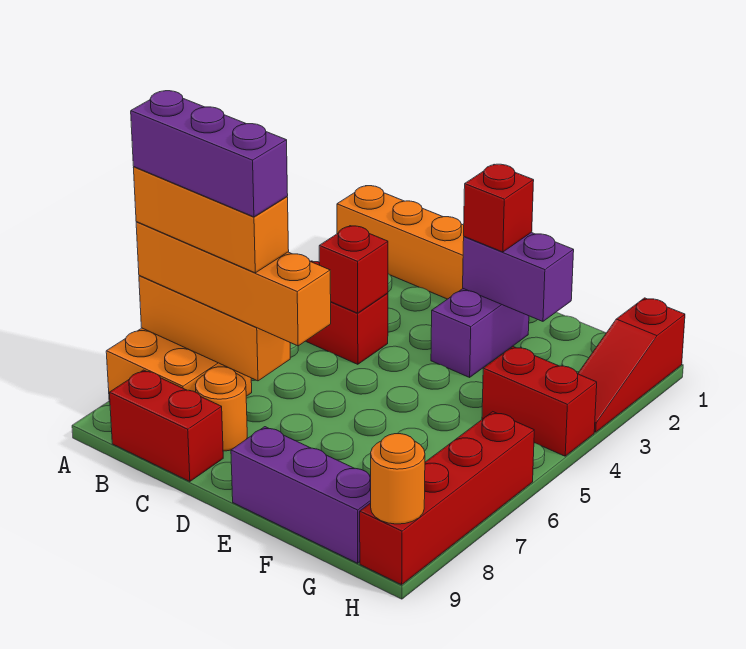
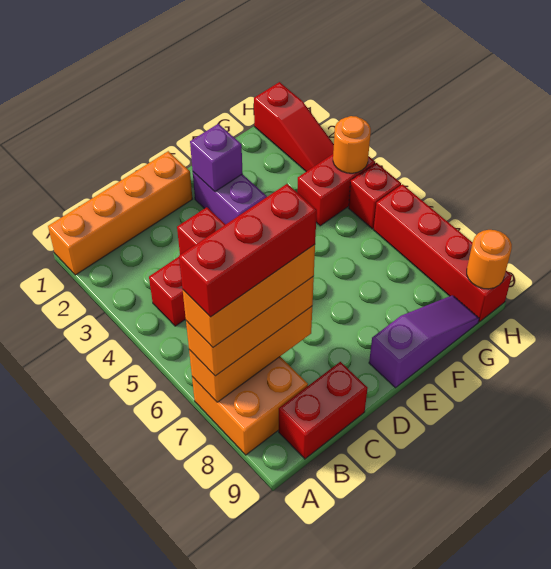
orange 1x4 brick [136,222,331,346] -> orange 1x3 brick [186,276,314,376]
purple 1x3 brick [131,91,288,217] -> red 1x3 brick [179,184,317,317]
orange 1x1 round brick [195,367,247,451] -> orange 1x1 round brick moved to [333,116,371,173]
purple 1x2 brick [463,233,574,321] -> purple 1x1 brick [190,124,243,192]
red 1x1 brick [464,164,534,252] -> red 1x1 brick moved to [349,163,401,229]
purple 1x3 brick [231,427,371,563] -> purple 1x3 slope [369,295,479,388]

